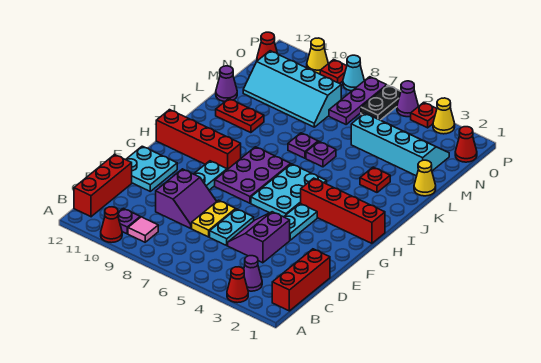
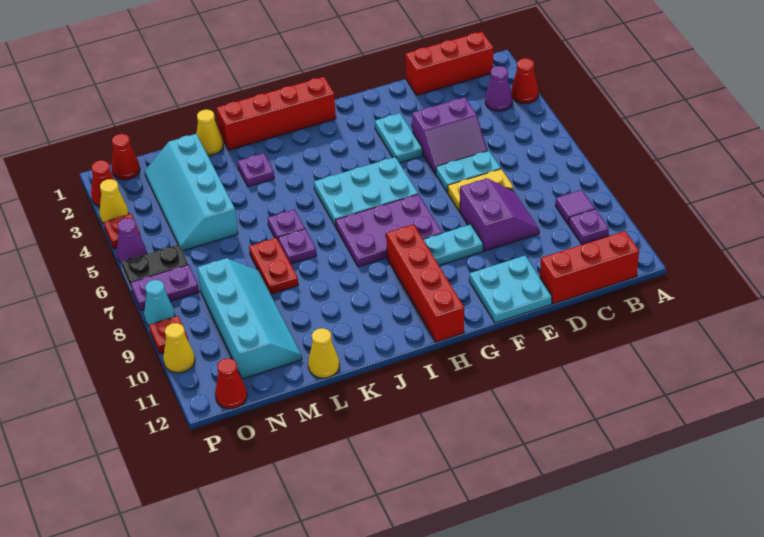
red 1x1 cone [101,207,122,243] -> red 1x1 cone moved to [91,160,114,206]
pink 1x1 tile [128,217,158,242] -> purple 1x1 tile [555,190,595,225]
purple 2x2 slope [156,169,217,228] -> purple 2x2 slope turned to [460,178,539,251]
cyan 1x2 plate [284,204,317,240] -> cyan 1x2 plate turned to [375,113,422,163]
red 1x4 brick [301,178,385,243] -> red 1x4 brick turned to [216,77,336,150]
red 1x1 plate [360,167,390,192] -> purple 1x1 plate [238,153,274,187]
red 1x2 plate [216,99,264,133] -> red 1x2 plate moved to [249,238,298,294]
purple 1x1 cone [216,66,237,101] -> yellow 1x1 cone [308,328,339,378]
purple 1x3 plate [329,77,387,124] -> purple 1x2 plate [130,265,199,310]

